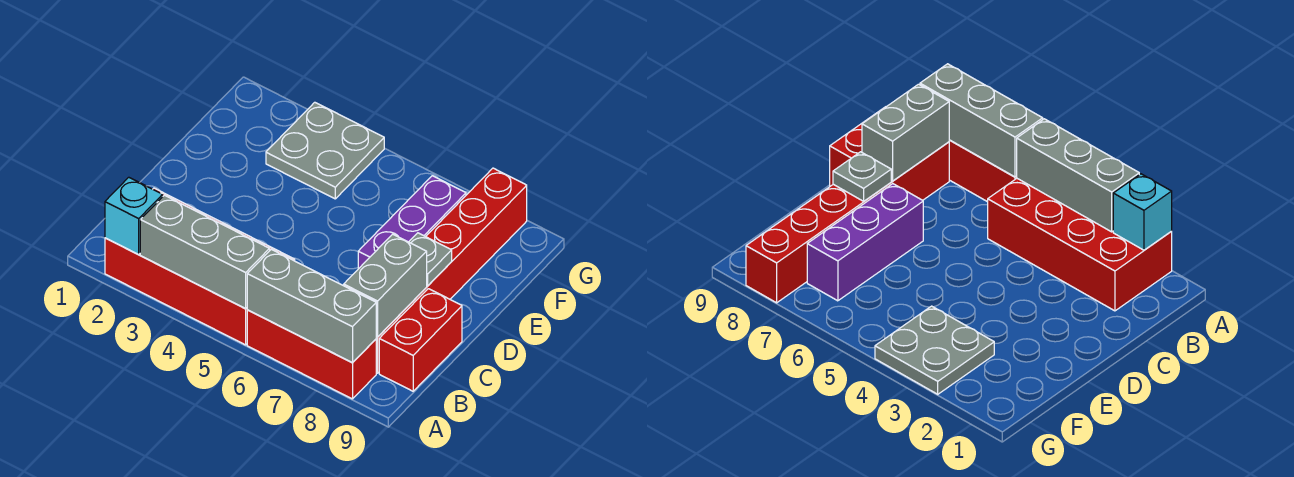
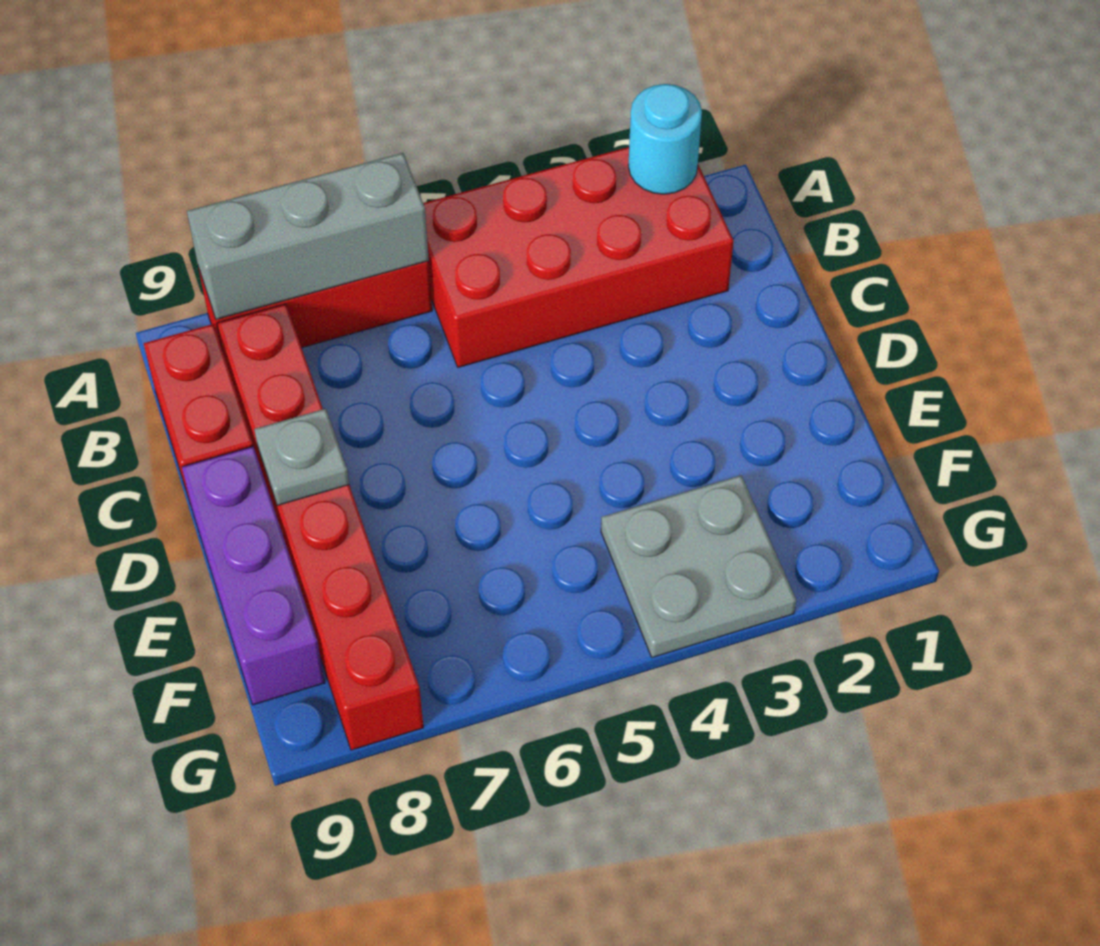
cyan 1x1 brick [105,177,163,255] -> cyan 1x1 round brick [628,84,702,194]
grey 1x3 brick [140,195,270,308] -> none
grey 1x2 brick [344,234,427,337] -> none
purple 1x3 brick [358,176,466,269] -> purple 1x3 brick moved to [182,446,325,705]

